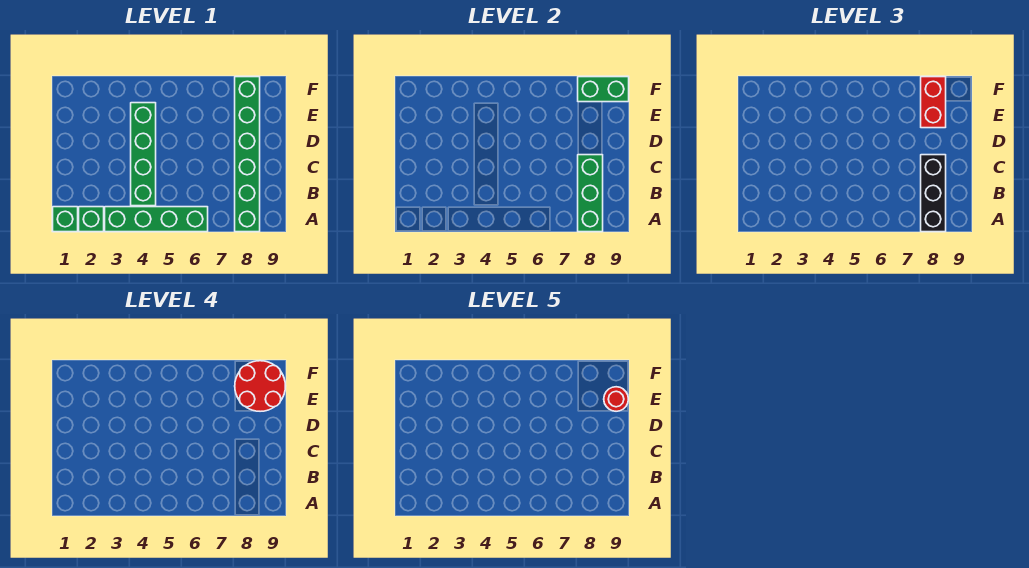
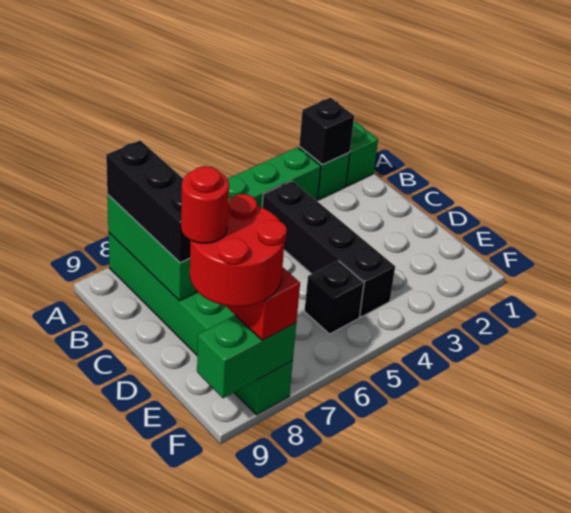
none -> black 1x1 brick [299,98,354,165]
green 1x4 brick [131,103,156,206] -> black 1x4 brick [262,181,395,317]
none -> black 1x1 brick [304,261,364,334]

